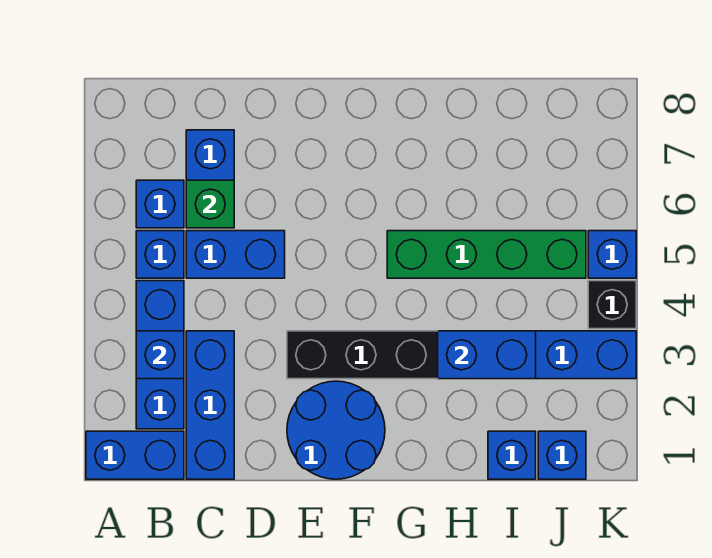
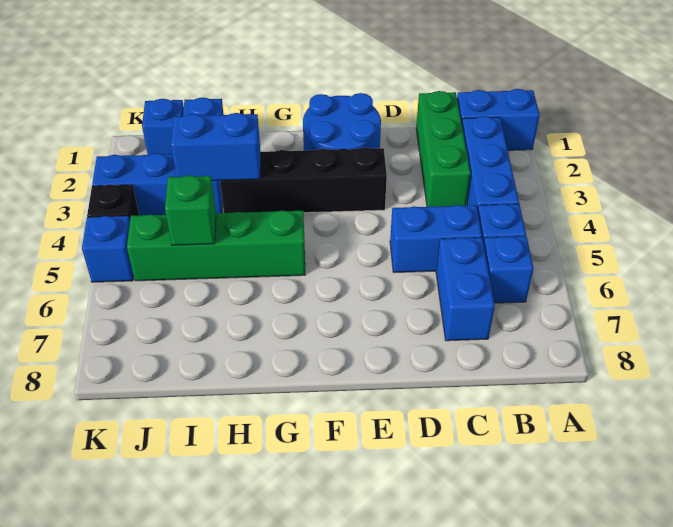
blue 1x1 brick [136,331,184,379] -> none
blue 1x3 brick [186,331,234,479] -> green 1x3 brick [416,91,471,207]
green 1x1 brick [186,180,234,228] -> green 1x1 brick moved to [165,175,216,245]

